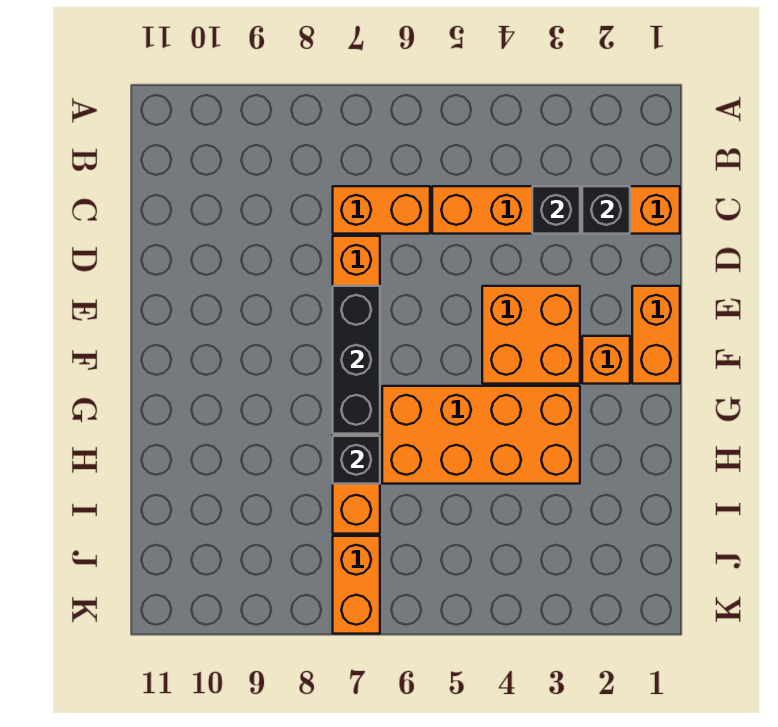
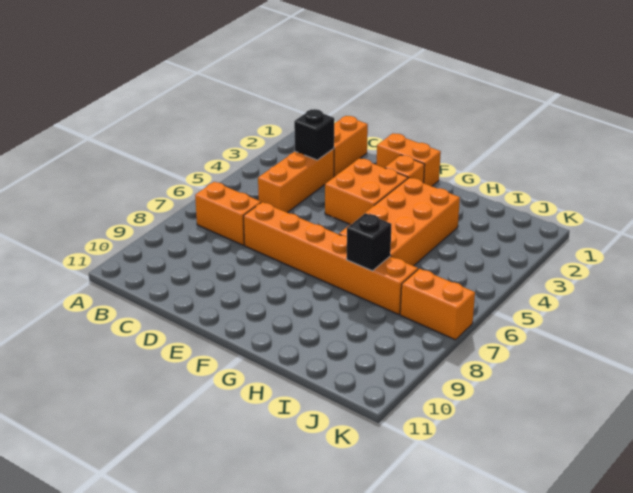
black 1x1 brick [582,186,630,234] -> none
orange 1x2 brick [333,186,430,234] -> orange 1x2 brick turned to [195,182,261,245]
black 1x3 brick [333,286,380,434] -> none

